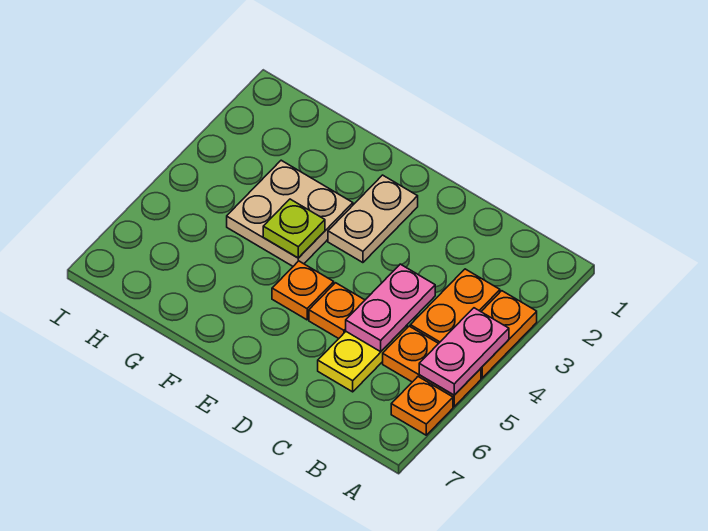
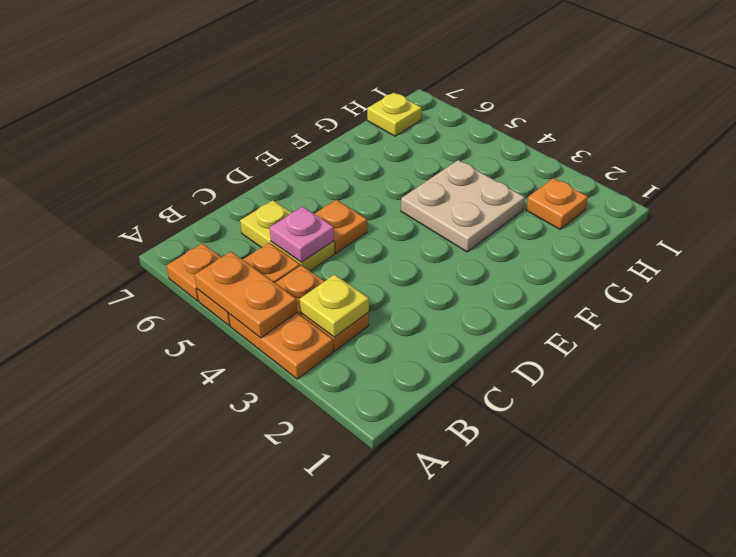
pink 1x2 plate [419,308,509,395] -> orange 1x2 plate [195,252,297,338]
none -> yellow 1x1 plate [300,275,369,337]
pink 1x2 plate [346,264,435,352] -> pink 1x1 plate [270,207,334,262]
tan 1x2 plate [328,175,418,263] -> none
orange 1x1 plate [272,261,334,320] -> orange 1x1 plate moved to [526,178,588,229]
lime 1x1 plate [263,199,325,258] -> none
none -> yellow 1x1 plate [367,93,422,136]

